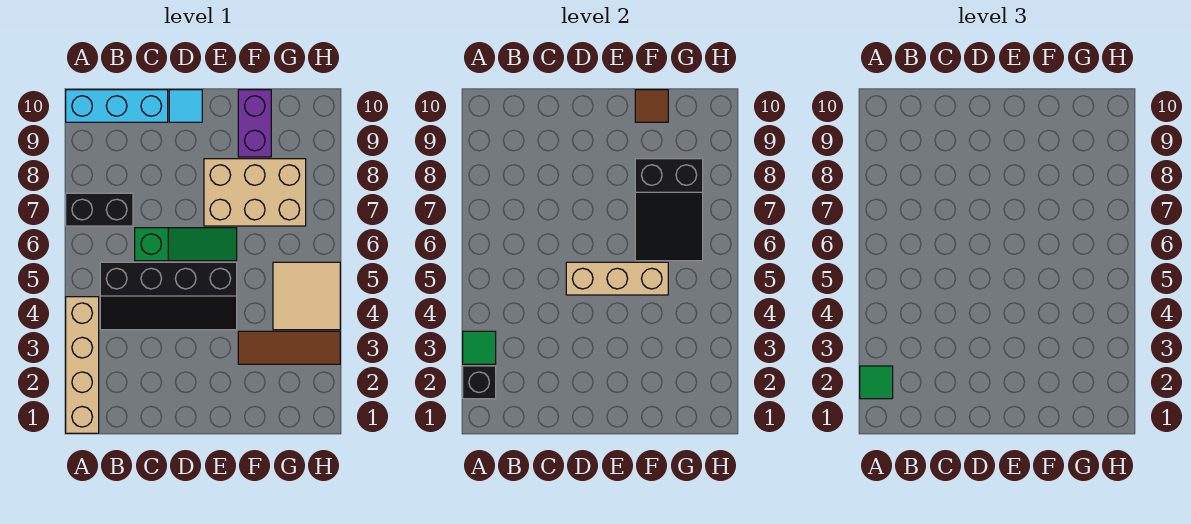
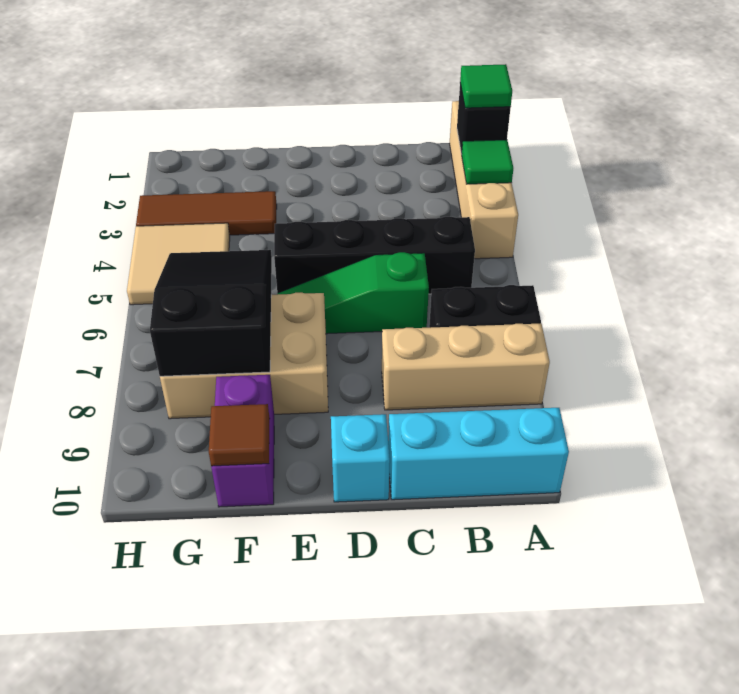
tan 1x3 brick [566,262,668,295] -> tan 1x3 brick moved to [382,323,550,410]
cyan 1x1 tile [169,90,202,122] -> cyan 1x1 brick [331,414,390,502]

